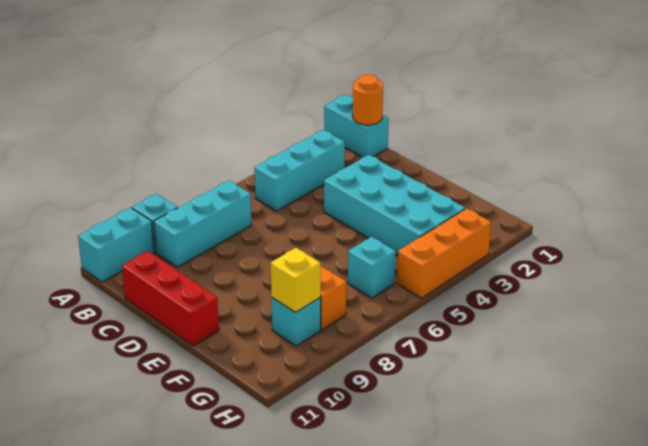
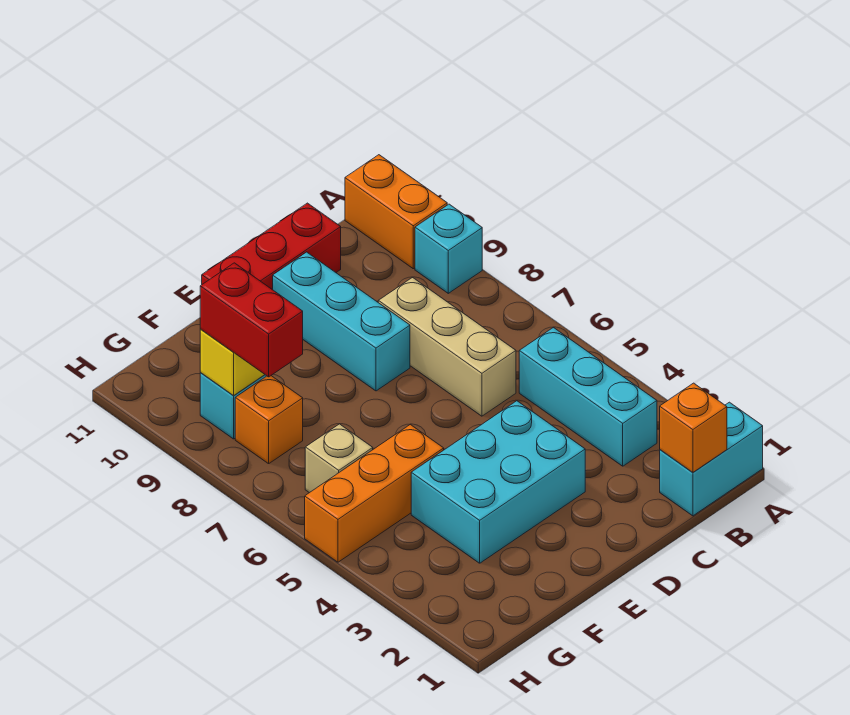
cyan 1x2 brick [78,208,154,282] -> orange 1x2 brick [345,155,447,269]
orange 1x1 round brick [353,75,383,125] -> orange 1x1 brick [660,383,727,472]
cyan 1x3 brick [154,181,251,267] -> cyan 1x3 brick moved to [273,252,410,391]
none -> tan 1x3 brick [378,278,516,416]
cyan 2x4 brick [324,155,465,255] -> cyan 2x3 brick [411,401,585,563]
cyan 1x1 brick [348,237,396,298] -> tan 1x1 brick [305,424,373,493]
none -> red 1x2 brick [200,263,303,377]
orange 1x3 brick [397,208,491,298] -> orange 1x3 brick turned to [305,425,444,562]

